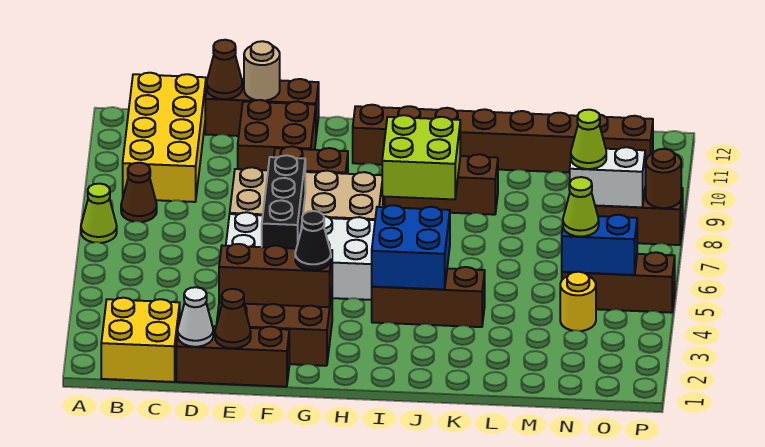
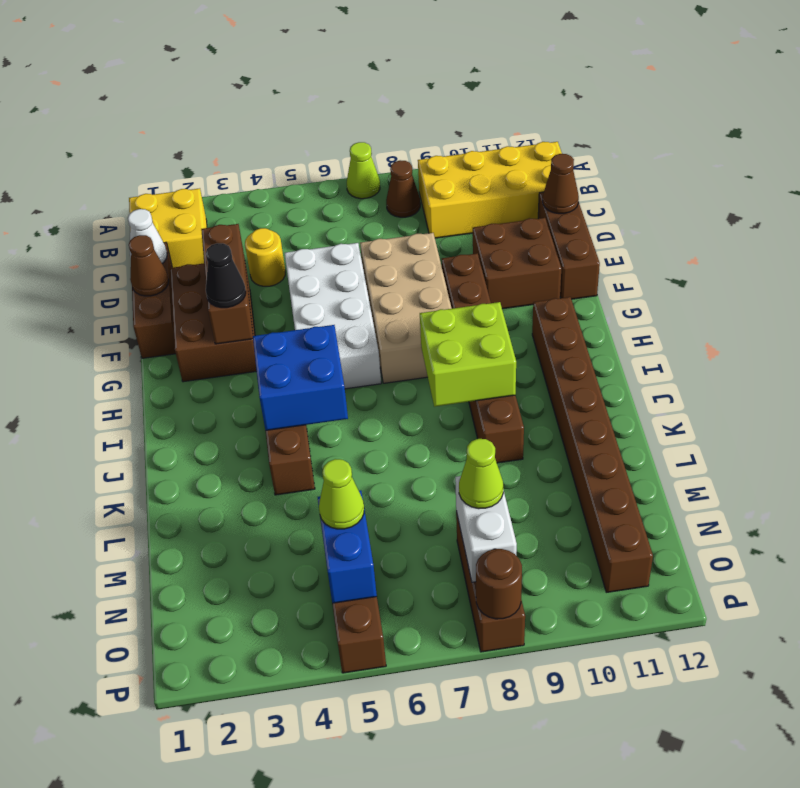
tan 1x1 round brick [244,41,280,101] -> none
black 1x3 brick [262,155,305,249] -> none
yellow 1x1 round brick [560,272,596,331] -> yellow 1x1 round brick moved to [245,228,285,286]

